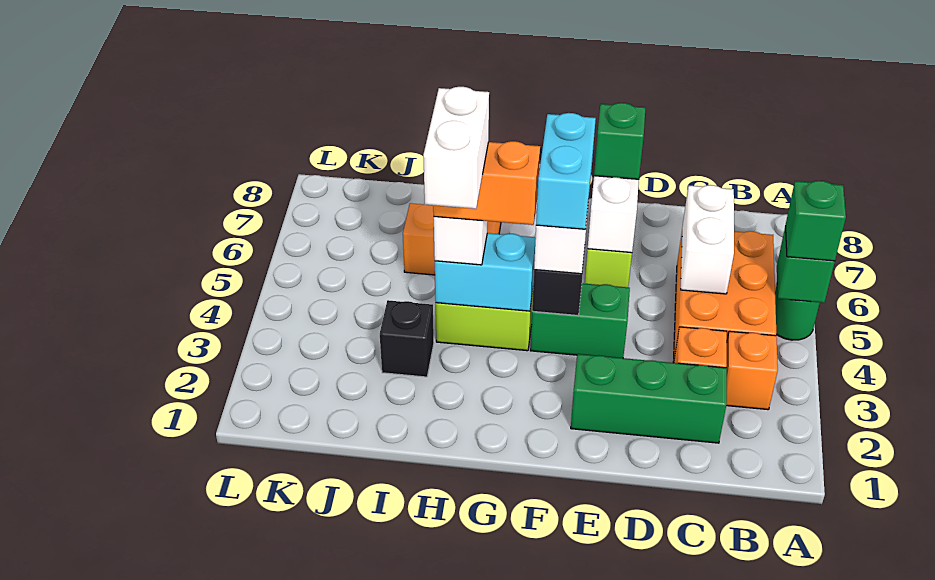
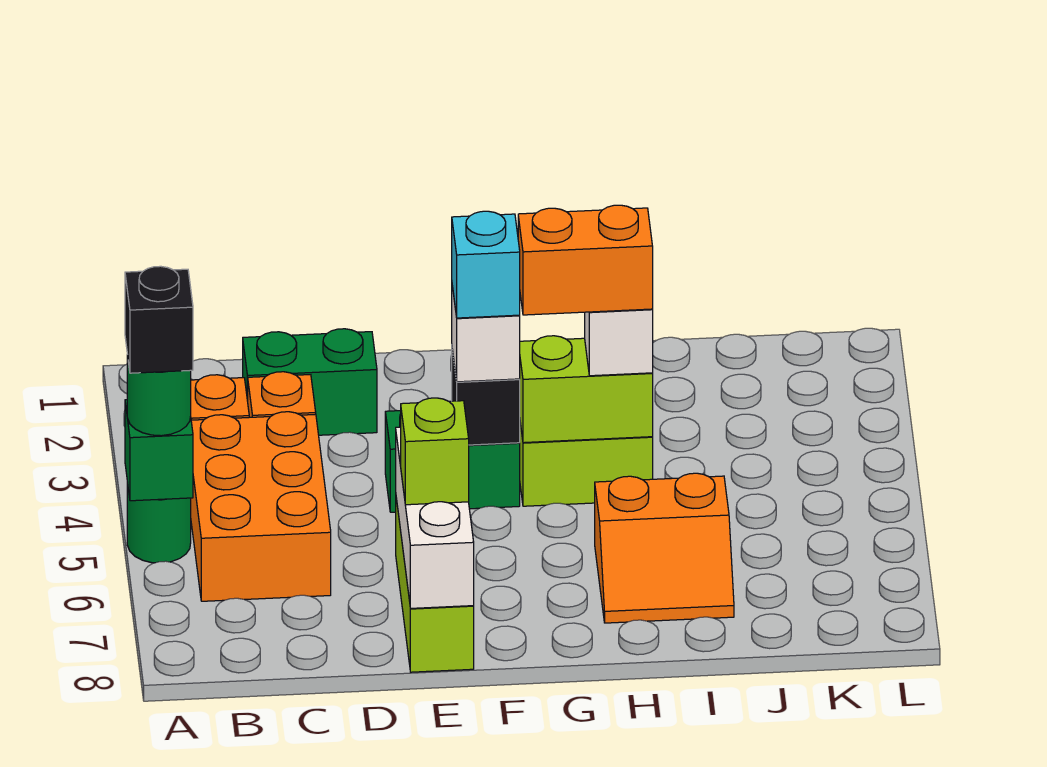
green 1x1 brick [786,181,846,261] -> green 1x1 round brick [127,355,191,436]
green 1x3 brick [571,354,727,443] -> green 1x2 brick [243,329,377,435]
white 1x2 brick [680,185,734,294] -> none
green 1x1 brick [594,103,645,179] -> lime 1x1 brick [401,398,469,505]
cyan 1x2 brick [536,113,596,229] -> cyan 1x1 brick [452,211,520,318]
cyan 1x2 brick [435,233,536,311] -> lime 1x2 brick [520,336,653,443]
white 1x2 brick [423,87,489,209] -> none
black 1x1 brick [380,300,434,377] -> black 1x1 brick moved to [125,266,193,373]

